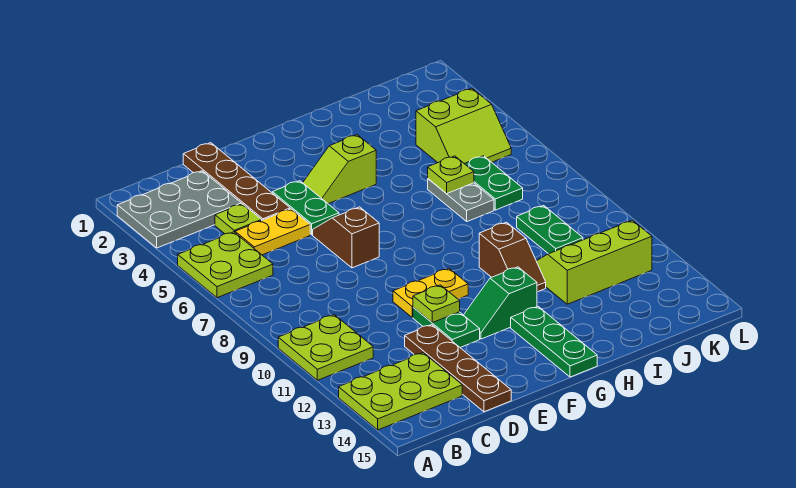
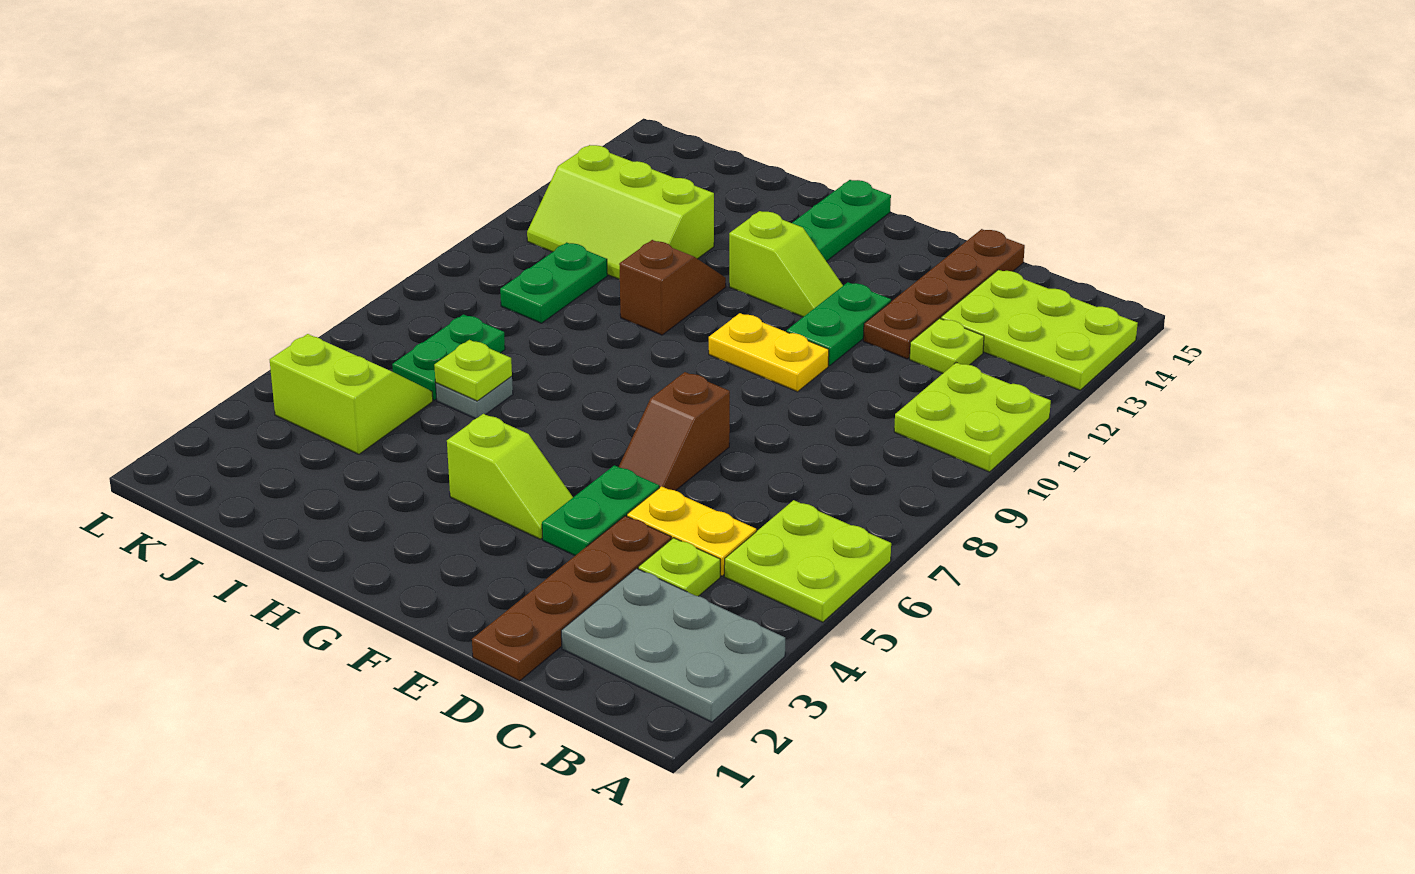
lime 1x1 plate [413,285,460,323] -> lime 1x1 plate moved to [910,318,984,373]
green 1x2 slope [464,267,537,339] -> lime 1x2 slope [729,211,843,317]
grey 1x2 plate [428,179,494,221] -> grey 1x1 plate [436,376,513,419]

